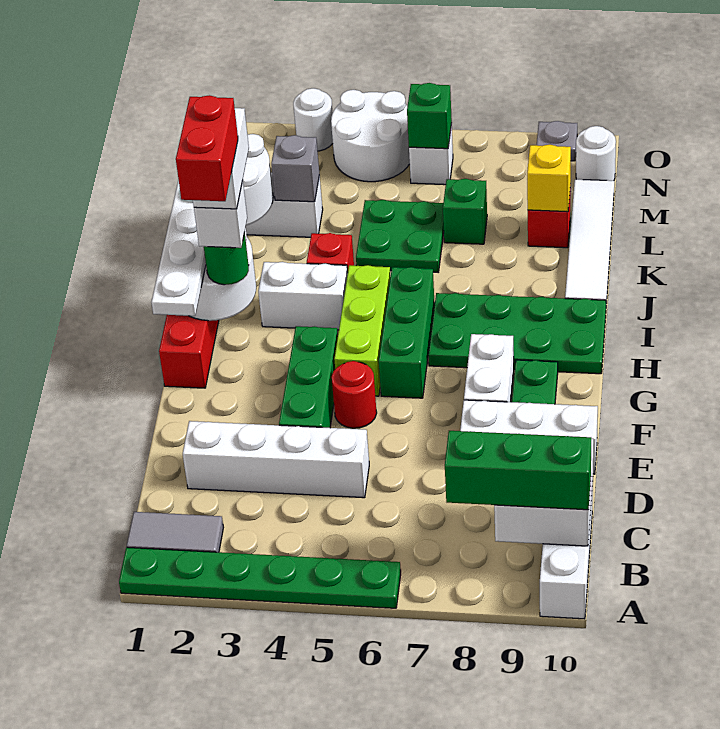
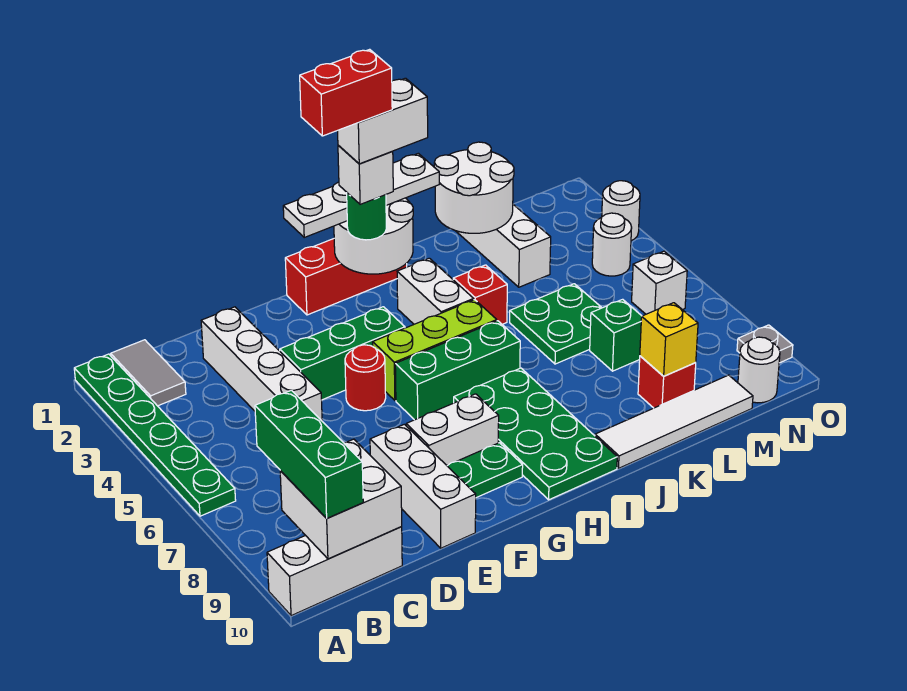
grey 1x1 brick [271,135,319,202] -> none
white 2x2 round brick [331,90,410,182] -> white 1x1 round brick [592,213,632,276]
green 1x1 brick [407,83,452,149] -> none

